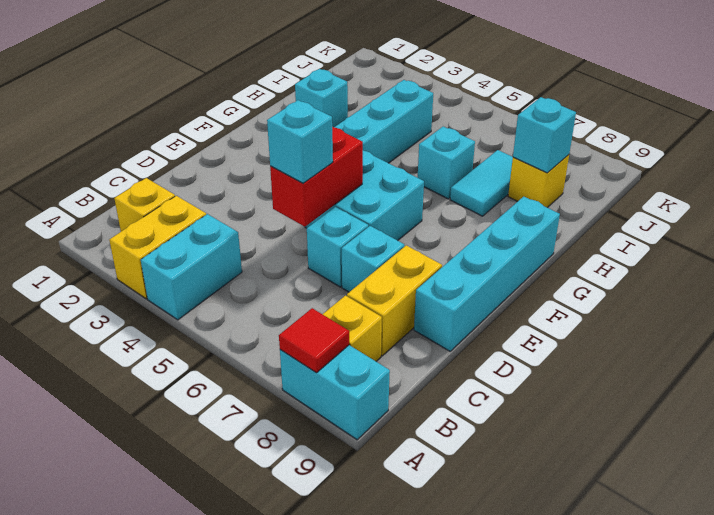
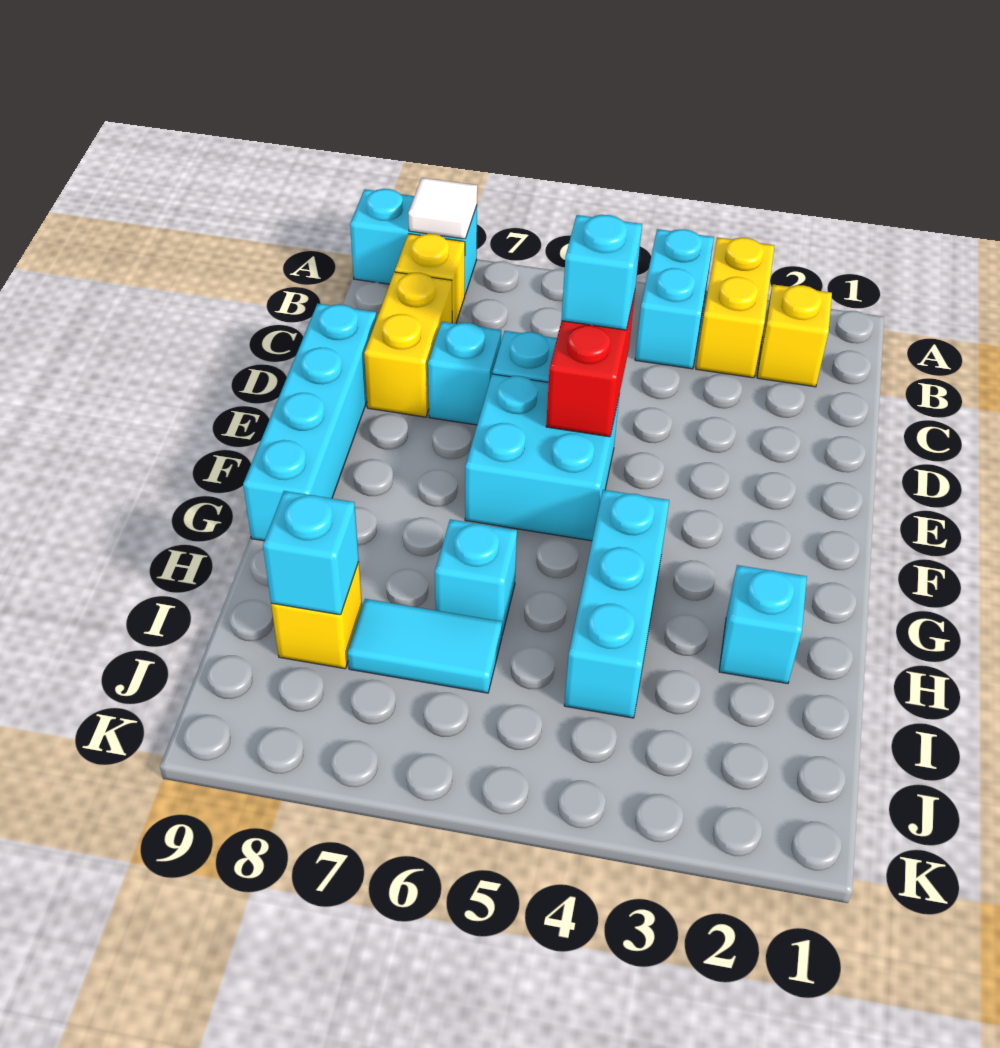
red 1x1 tile [279,308,349,373] -> white 1x1 tile [408,178,477,239]
cyan 1x2 tile [450,150,513,216] -> cyan 1x2 tile turned to [348,599,502,693]

